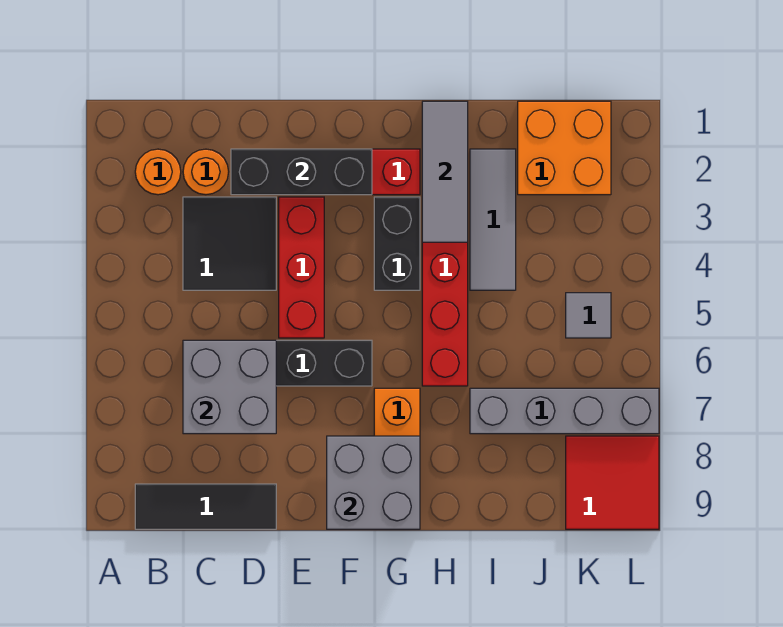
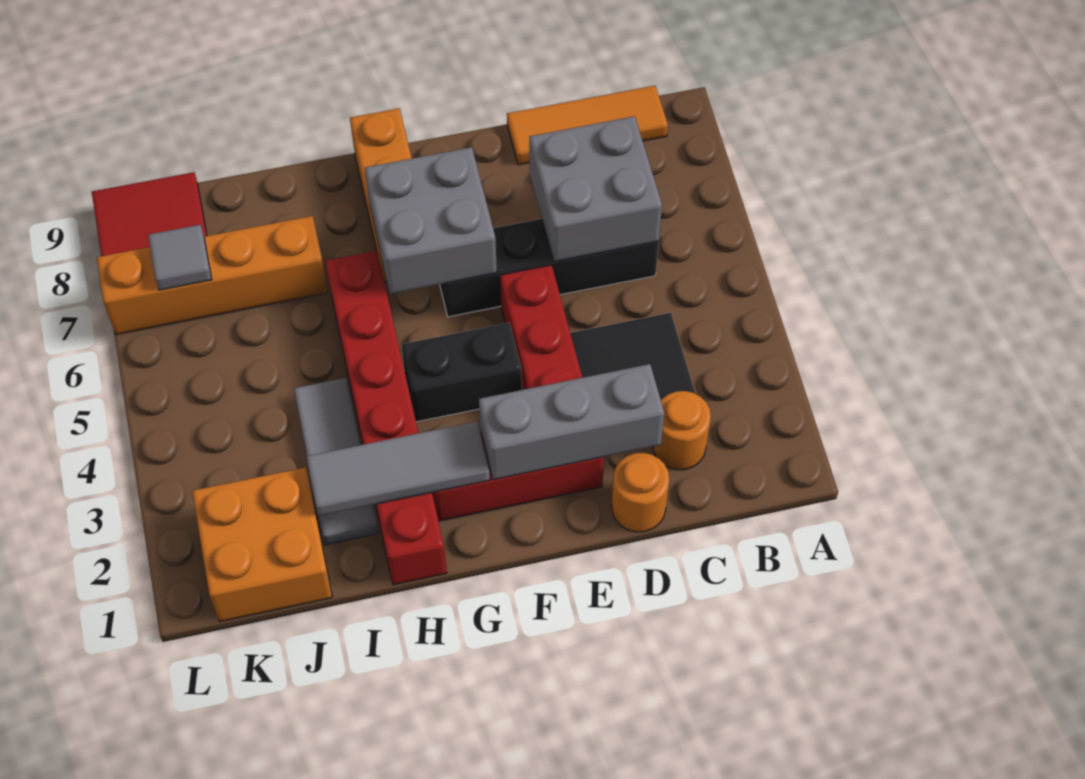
orange 1x1 round brick [135,149,181,195] -> orange 1x1 round brick moved to [611,453,669,532]
black 1x3 tile [135,484,276,529] -> orange 1x3 tile [507,86,668,165]
black 1x3 brick [231,149,372,195] -> grey 1x3 brick [479,364,664,480]
grey 2x2 brick [327,436,420,529] -> grey 2x2 brick moved to [365,147,497,294]
black 1x2 brick [374,197,420,290] -> black 1x2 brick turned to [401,323,522,422]
grey 1x3 tile [422,101,468,242] -> grey 1x3 tile turned to [306,422,490,516]
grey 1x4 brick [470,388,659,434] -> orange 1x4 brick [97,216,328,334]
grey 1x1 tile [566,293,611,338] -> grey 1x1 tile moved to [148,225,212,290]

